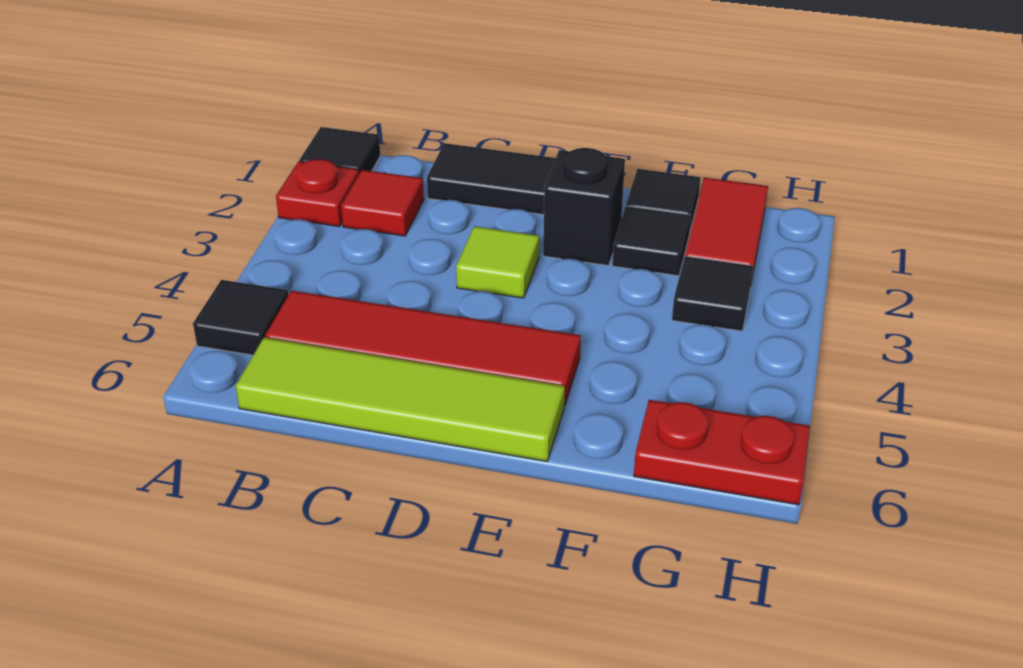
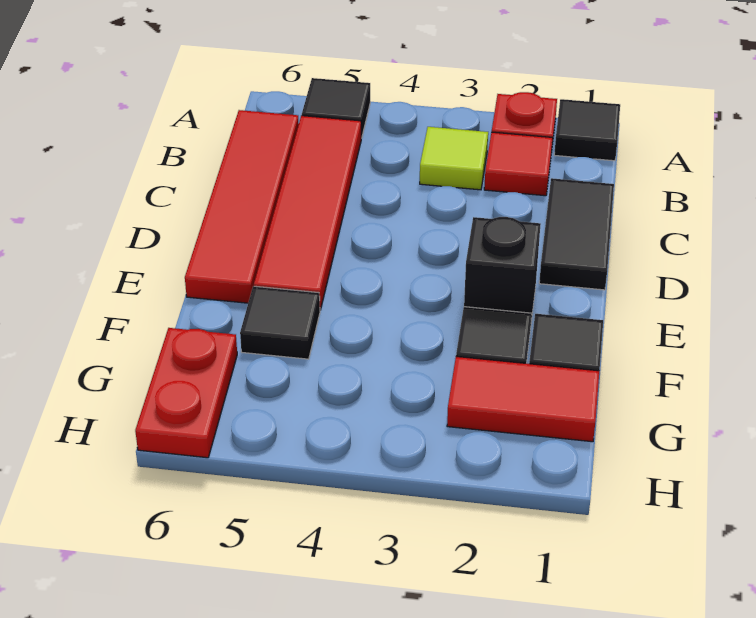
lime 1x4 tile [236,337,565,461] -> red 1x4 tile [185,110,299,303]
lime 1x1 tile [456,226,539,298] -> lime 1x1 tile moved to [420,127,488,190]
black 1x1 tile [672,256,754,331] -> black 1x1 tile moved to [240,286,320,359]

